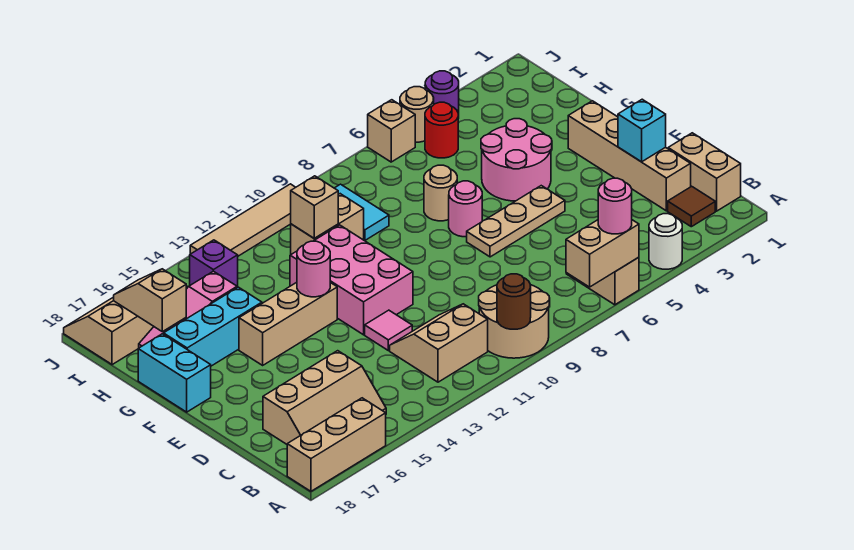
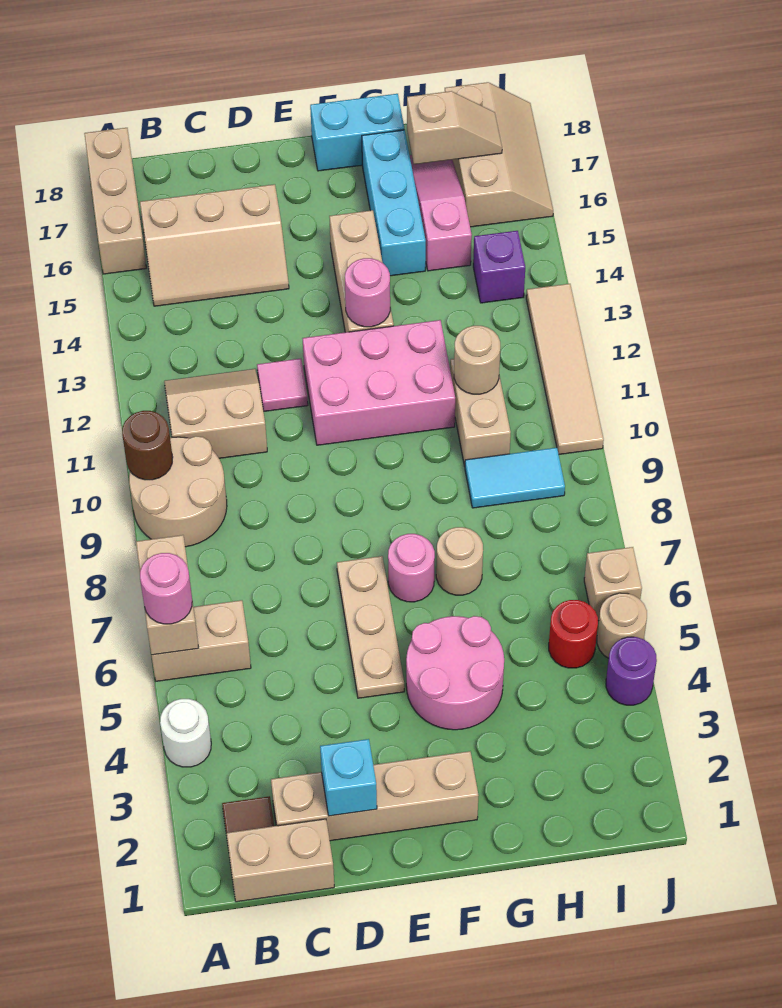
tan 2x2 slope [390,304,488,382] -> tan 2x2 slope turned to [164,369,267,458]
tan 2x3 slope [263,351,386,444] -> tan 2x3 slope turned to [140,184,289,306]
tan 1x1 brick [291,176,338,238] -> tan 1x1 round brick [454,326,500,394]

